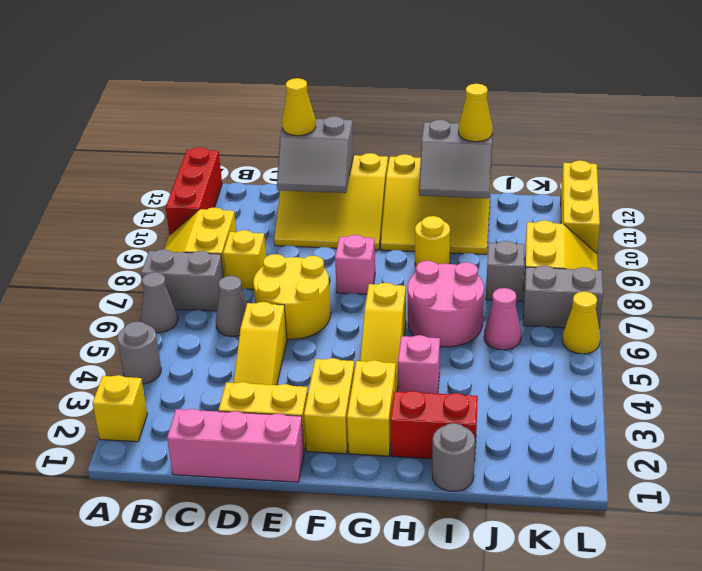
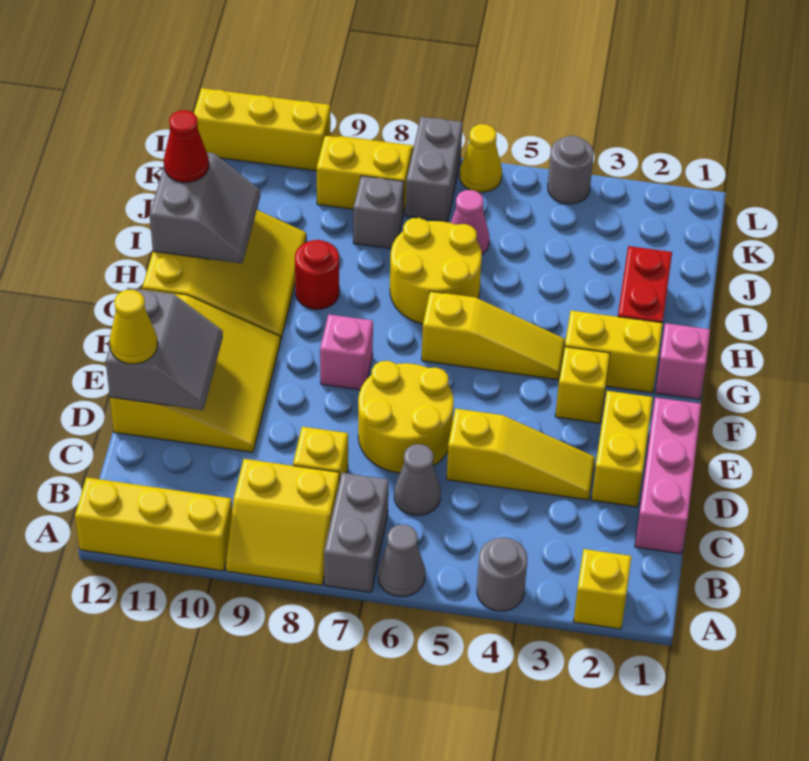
red 1x3 brick [166,147,222,236] -> yellow 1x3 brick [75,477,232,571]
yellow 1x2 brick [304,358,355,454] -> yellow 1x1 brick [555,347,610,423]
pink 1x1 brick [398,335,440,394] -> pink 1x1 brick moved to [655,323,710,399]
pink 2x2 round brick [408,261,484,347] -> yellow 2x2 round brick [390,218,482,324]
yellow 1x1 round brick [415,216,450,266] -> red 1x1 round brick [295,240,339,309]
grey 1x1 round brick [432,423,475,491] -> grey 1x1 round brick moved to [548,136,594,204]
yellow 1x1 cone [458,84,493,142] -> red 1x1 cone [164,110,209,182]

